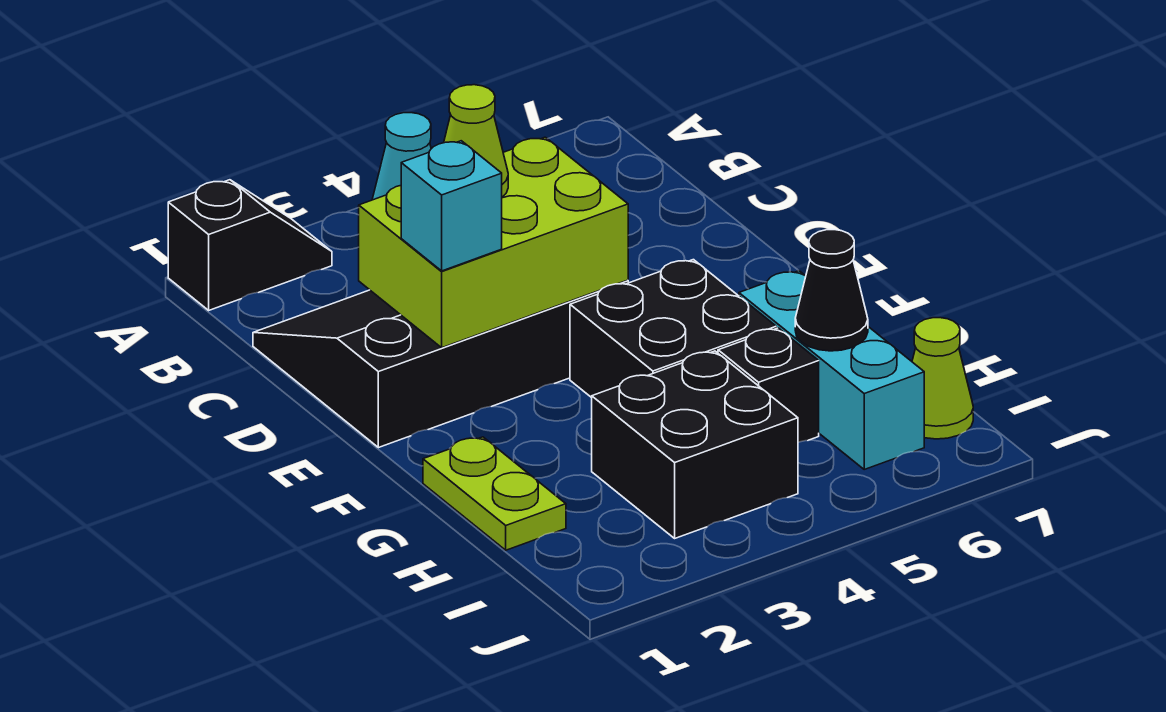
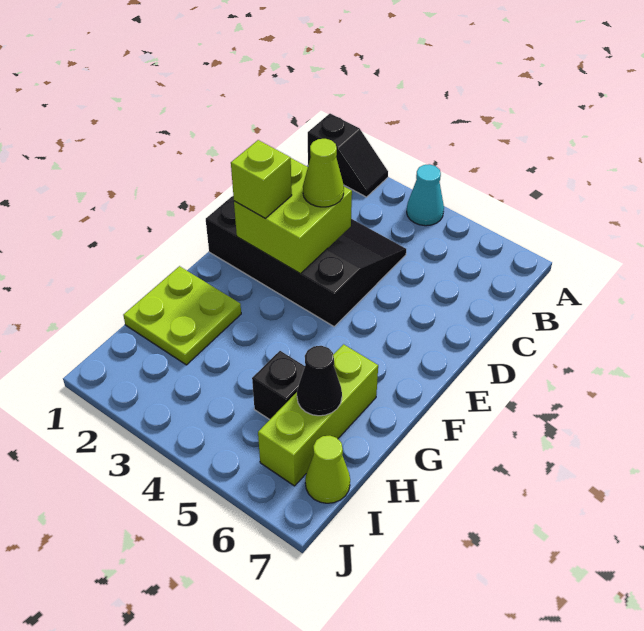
lime 2x3 brick [359,137,628,348] -> lime 2x2 brick [234,158,352,274]
cyan 1x1 brick [401,141,502,271] -> lime 1x1 brick [231,140,292,218]
black 2x2 brick [570,260,776,398] -> none
lime 1x2 plate [423,437,566,550] -> lime 2x2 plate [123,266,241,365]
cyan 1x3 brick [739,271,924,469] -> lime 1x3 brick [258,344,378,486]
black 2x2 brick [592,351,798,538] -> none

